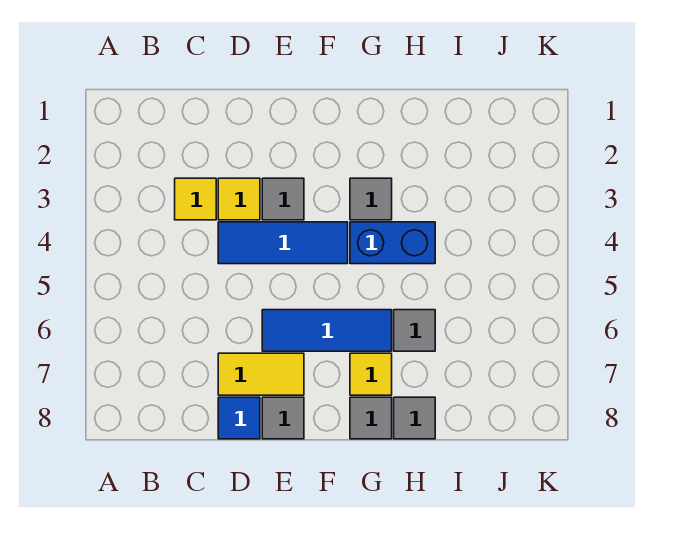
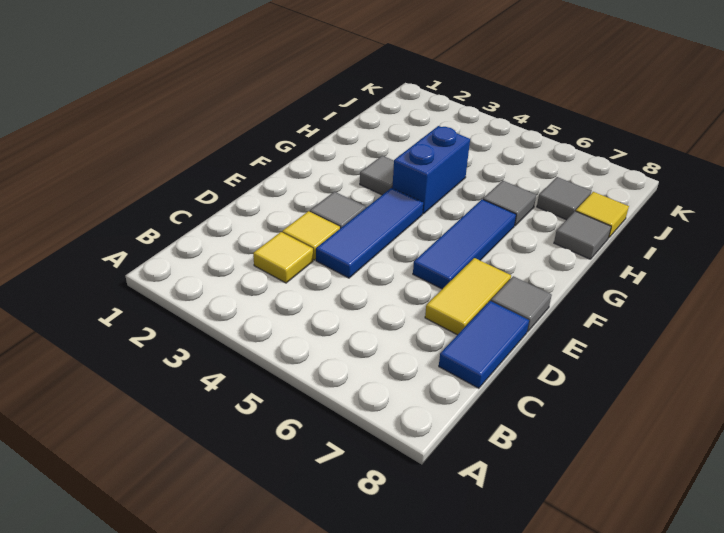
blue 1x1 tile [218,397,260,439] -> blue 1x2 tile [439,301,529,388]
yellow 1x1 tile [350,353,392,395] -> yellow 1x1 tile moved to [576,192,629,238]
grey 1x1 tile [350,397,392,439] -> grey 1x1 tile moved to [537,177,591,220]

